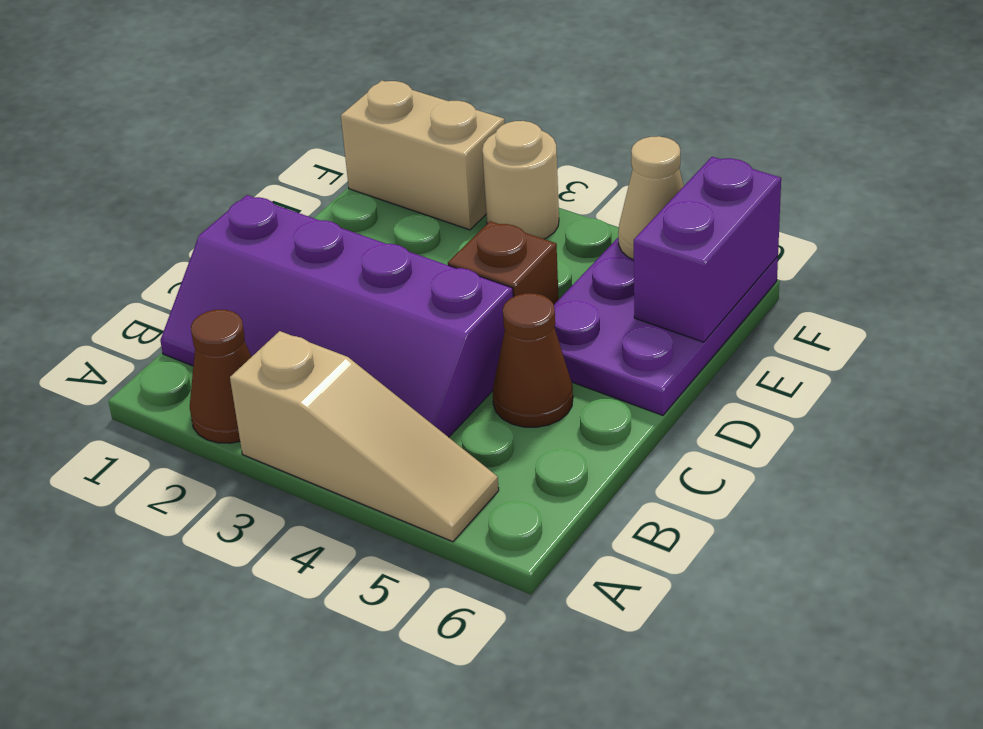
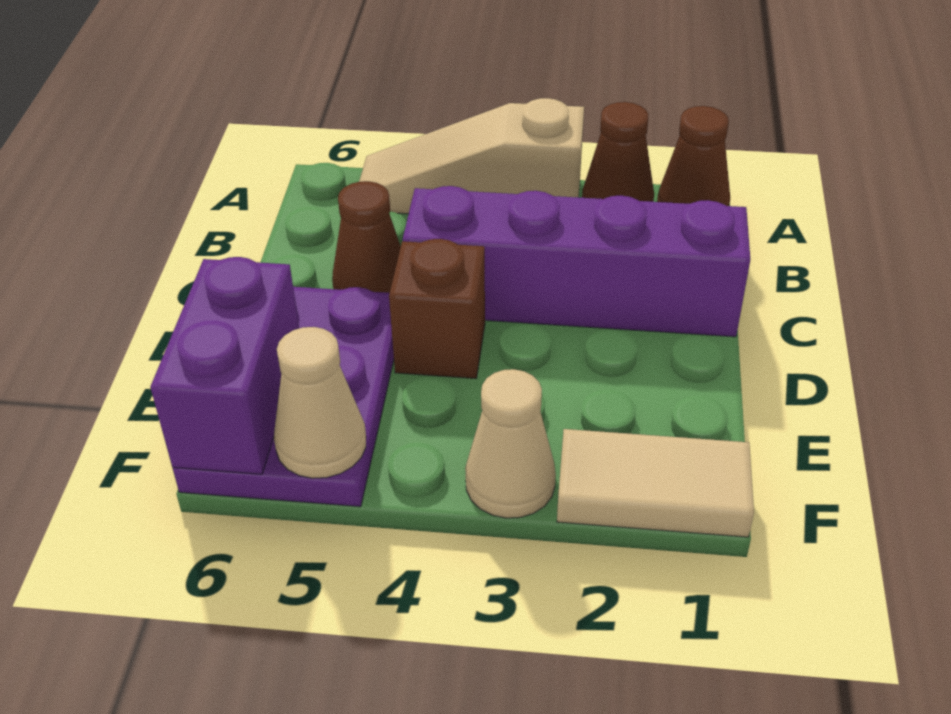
none -> brown 1x1 cone [657,106,730,206]
tan 1x2 brick [341,80,505,230] -> tan 1x2 tile [557,429,754,537]
tan 1x1 round brick [482,121,559,239] -> tan 1x1 cone [465,369,556,518]

